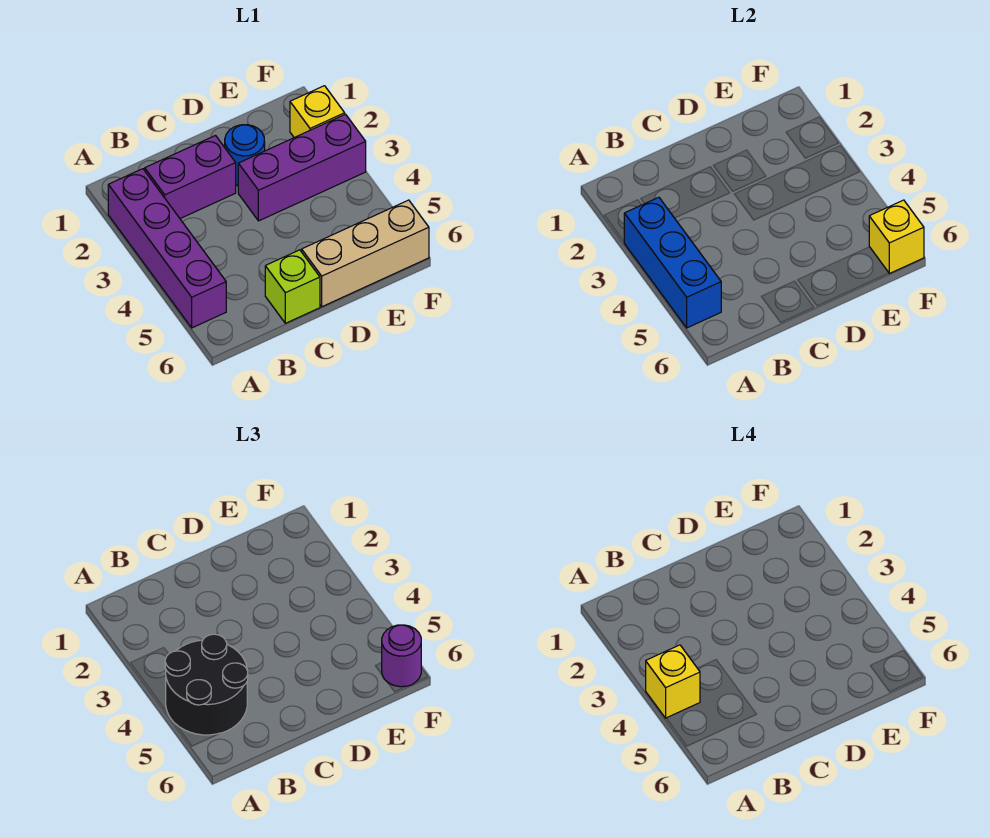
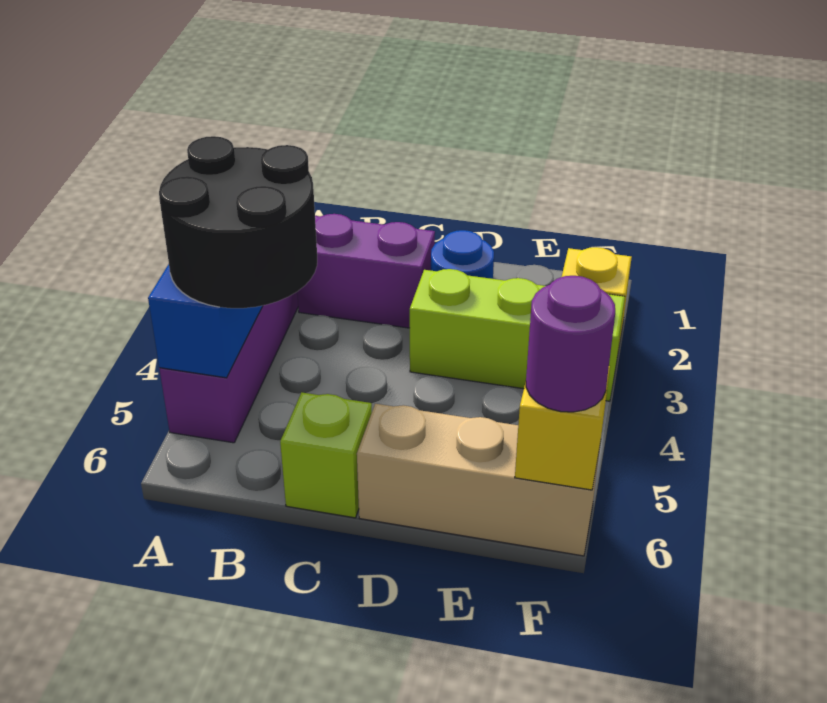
yellow 1x1 brick [646,645,700,718] -> none
purple 1x3 brick [238,114,366,221] -> lime 1x3 brick [410,269,625,401]

